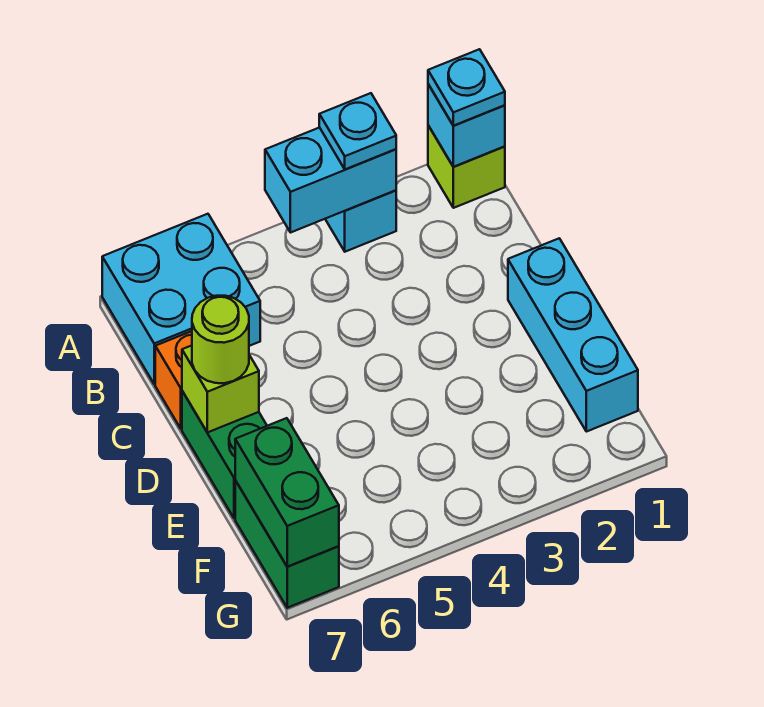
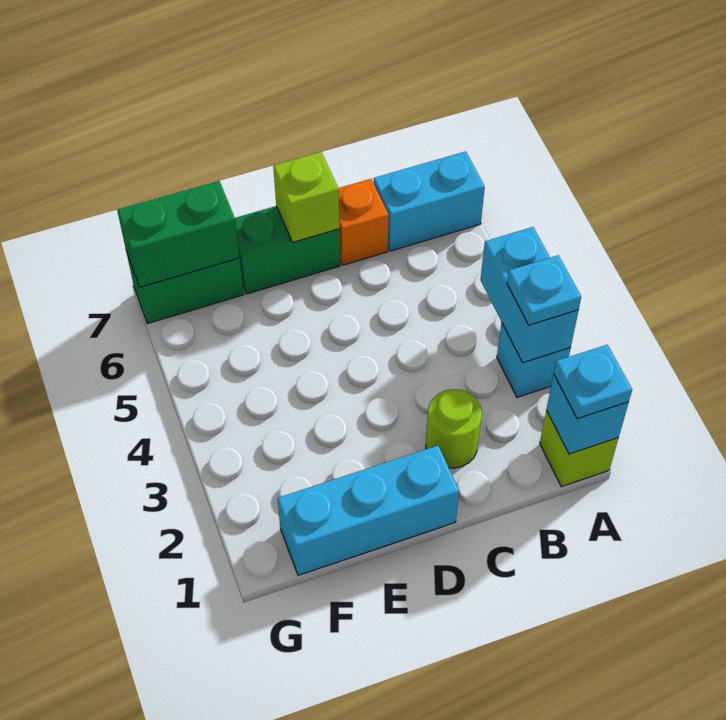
cyan 2x2 brick [102,214,260,384] -> cyan 1x2 brick [373,151,485,251]
lime 1x1 round brick [192,296,249,383] -> lime 1x1 round brick moved to [426,389,482,468]

